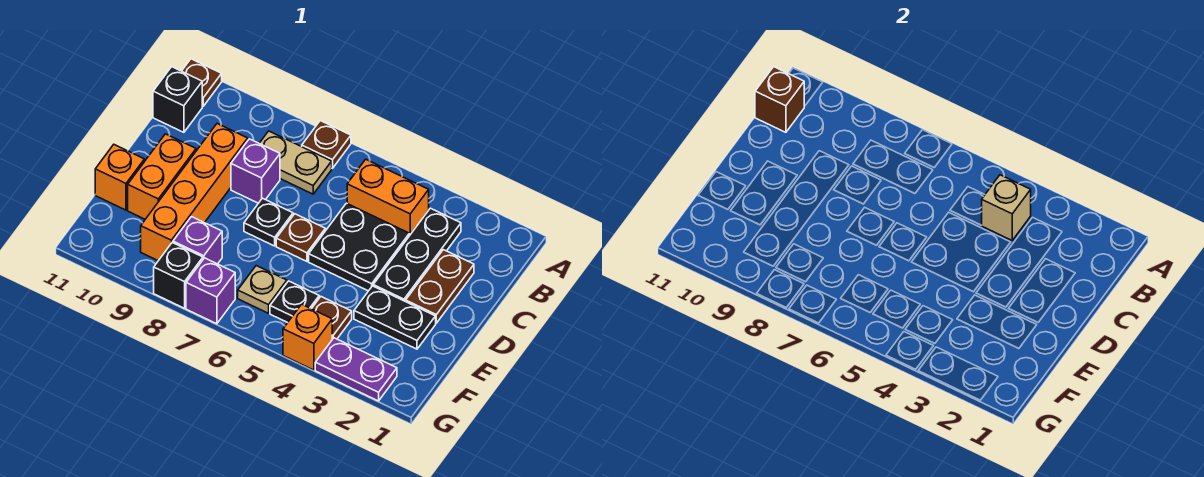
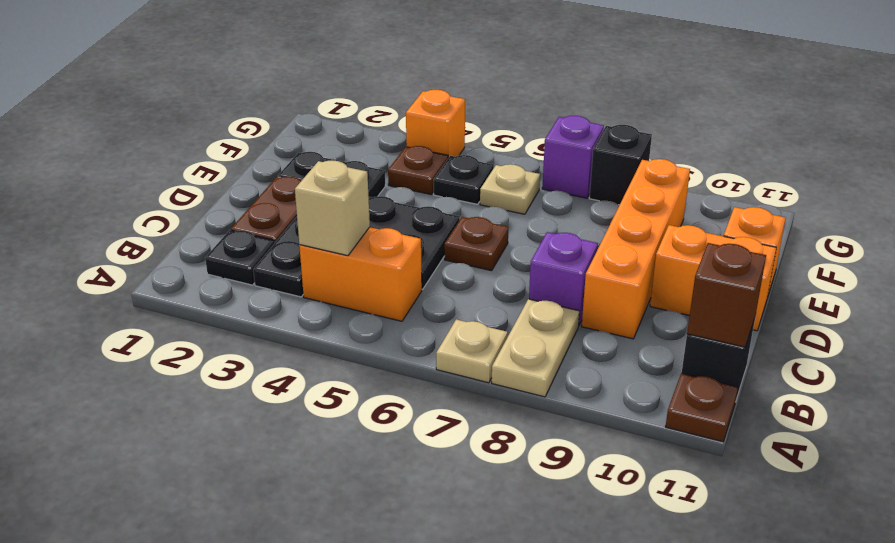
brown 1x1 plate [302,121,351,168] -> tan 1x1 plate [436,319,508,383]
tan 1x2 plate [259,131,332,194] -> tan 1x2 plate turned to [492,299,579,397]
black 1x1 plate [244,198,293,246] -> black 1x1 plate moved to [205,230,274,285]
orange 1x2 brick [128,134,196,219] -> orange 1x2 brick turned to [650,225,776,331]
purple 1x1 brick [173,217,222,264] -> none
purple 1x2 plate [315,338,397,401] -> none

